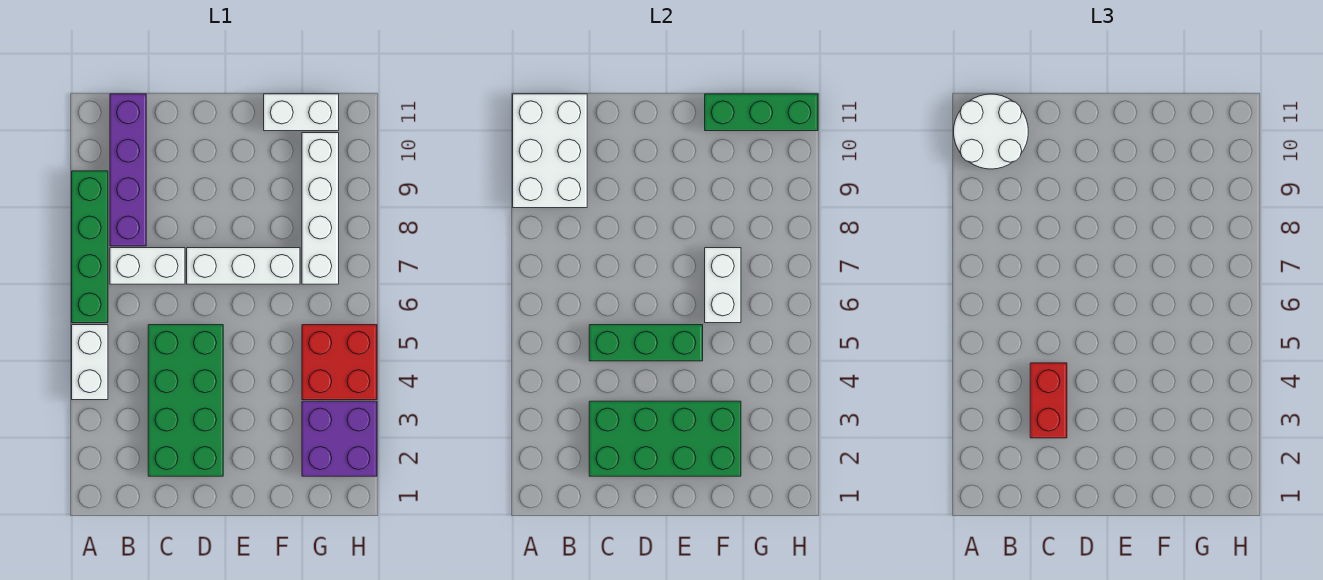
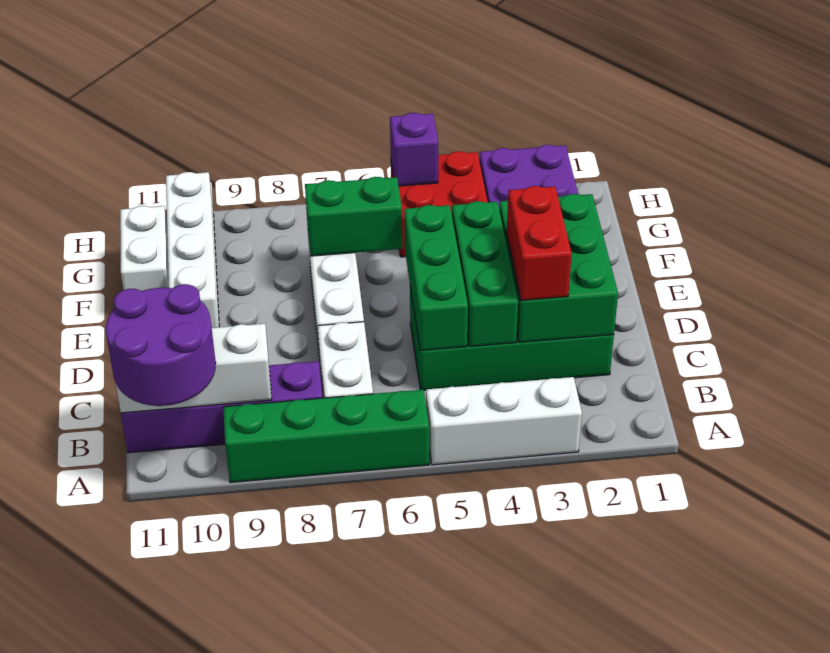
white 1x2 brick [72,325,108,400] -> white 1x3 brick [426,377,582,465]
white 2x3 brick [513,94,587,208] -> white 1x3 brick [116,324,272,413]
white 2x2 round brick [954,94,1028,169] -> purple 2x2 round brick [106,284,216,406]
green 2x4 brick [589,401,741,476] -> green 2x3 brick [499,194,618,342]
red 1x2 brick [1030,363,1067,438] -> red 1x2 brick turned to [507,186,572,300]
white 1x2 brick [705,248,741,323] -> green 1x2 brick [305,177,402,256]
green 1x3 brick [705,94,818,131] -> green 1x3 brick moved to [452,201,518,346]
white 1x4 brick [302,133,339,284] -> white 1x4 brick turned to [166,172,219,328]
none -> purple 1x1 brick [390,113,438,186]

